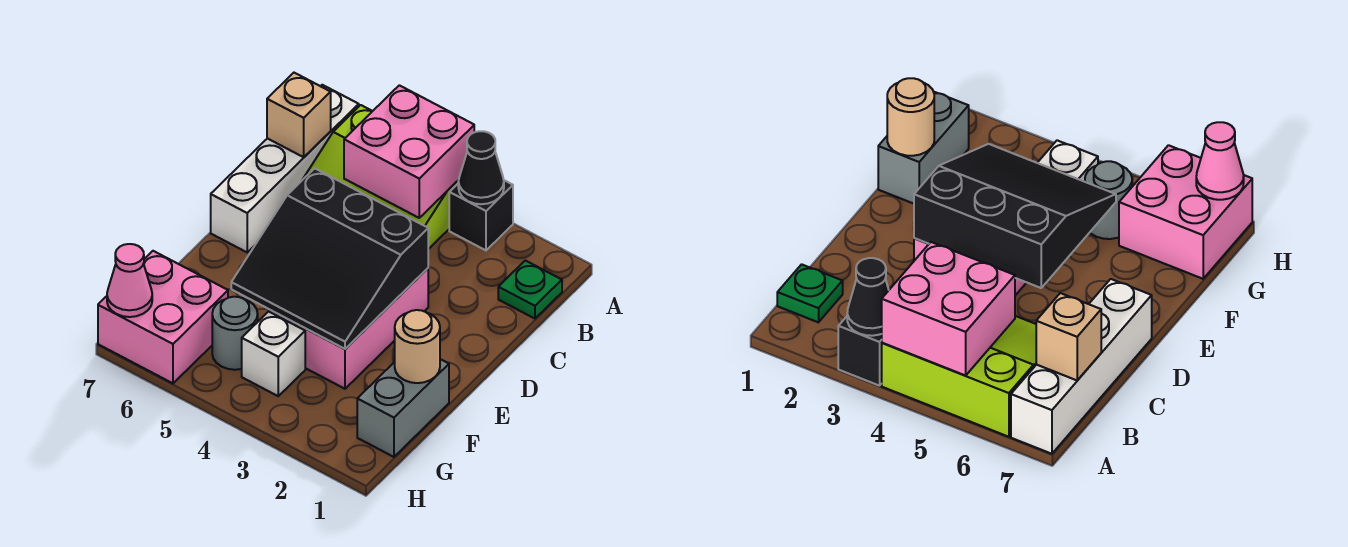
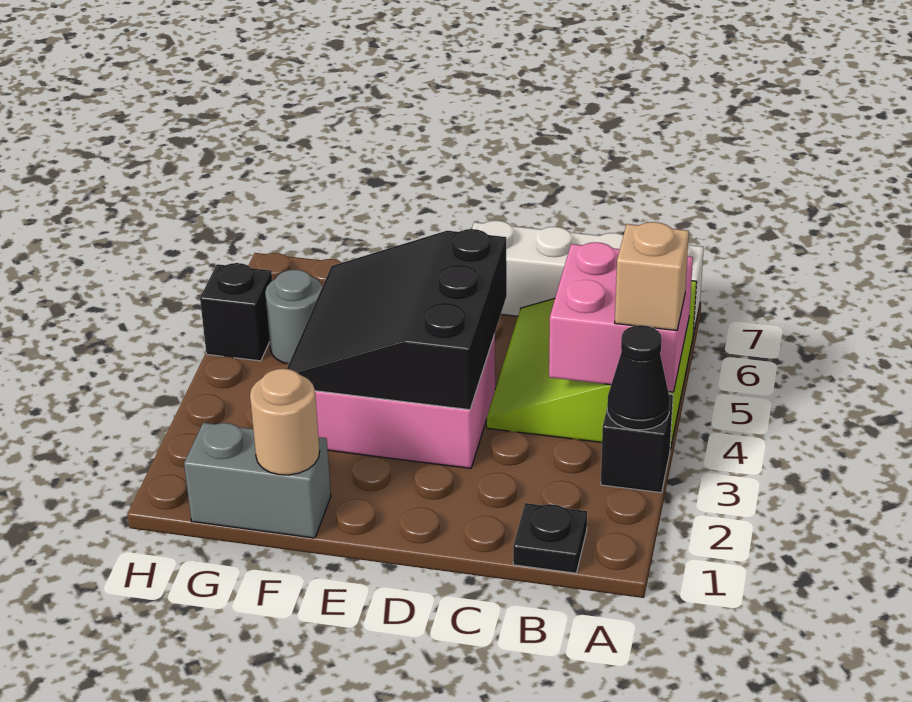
green 1x1 plate [498,261,562,319] -> black 1x1 plate [513,503,587,573]
tan 1x1 brick [267,73,331,157] -> tan 1x1 brick moved to [615,222,689,331]
white 1x1 brick [242,312,305,396] -> none
pink 2x2 brick [98,251,228,383] -> none
none -> black 1x1 brick [200,263,272,361]
pink 1x1 cone [107,244,152,317] -> none

